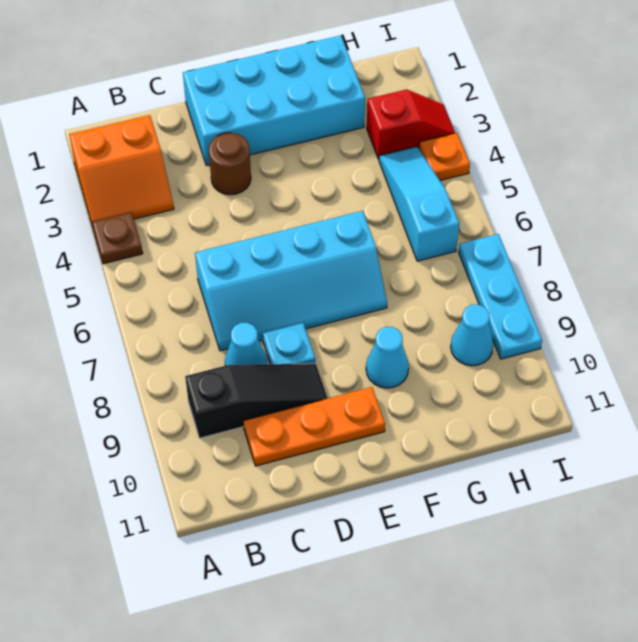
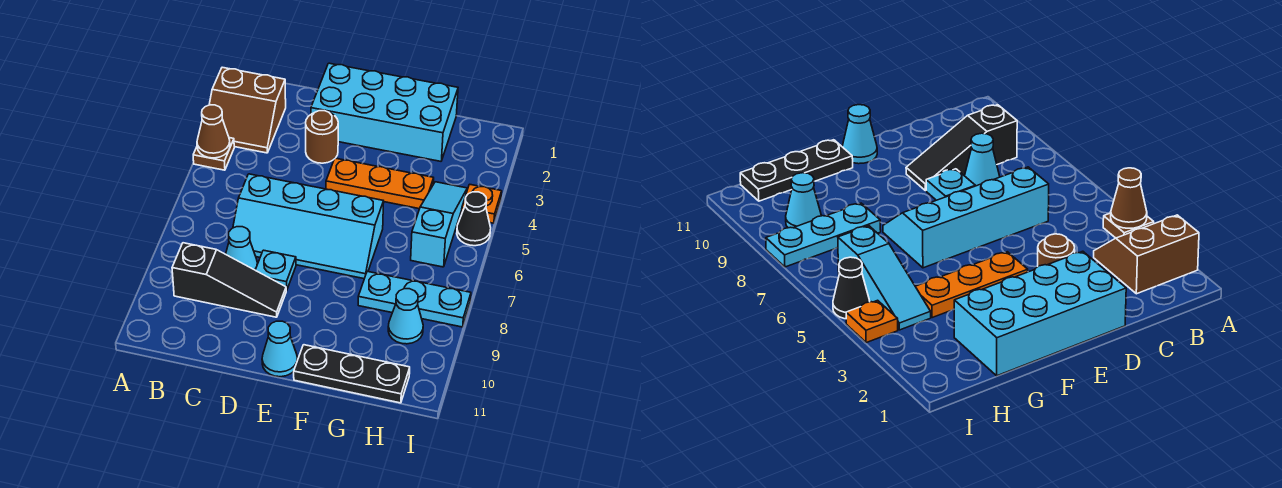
orange 2x2 slope [69,115,174,227] -> brown 2x2 slope [209,67,286,153]
none -> brown 1x1 cone [197,105,230,158]
orange 1x3 plate [243,387,385,466] -> orange 1x3 plate moved to [326,158,434,209]
cyan 1x1 cone [366,327,409,388] -> cyan 1x1 cone moved to [262,321,298,377]
none -> black 1x3 plate [294,345,410,403]
red 1x2 slope [367,90,455,159] -> none
none -> black 1x1 cone [457,192,491,246]
cyan 1x3 plate [459,234,542,359] -> cyan 1x3 plate turned to [358,271,471,327]

